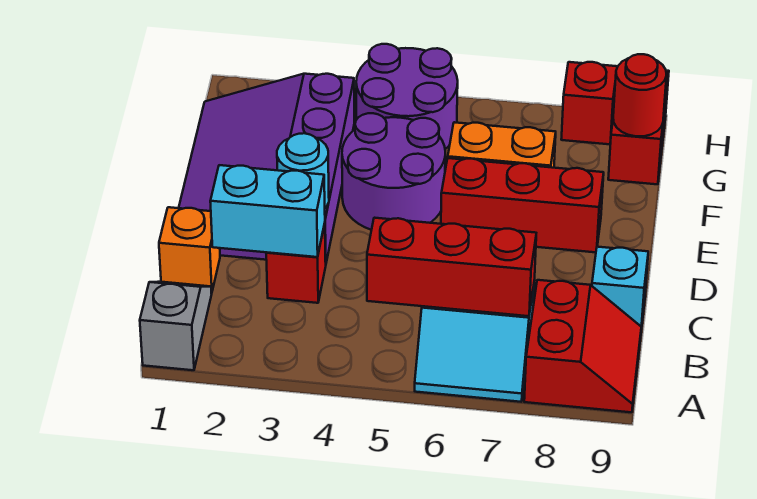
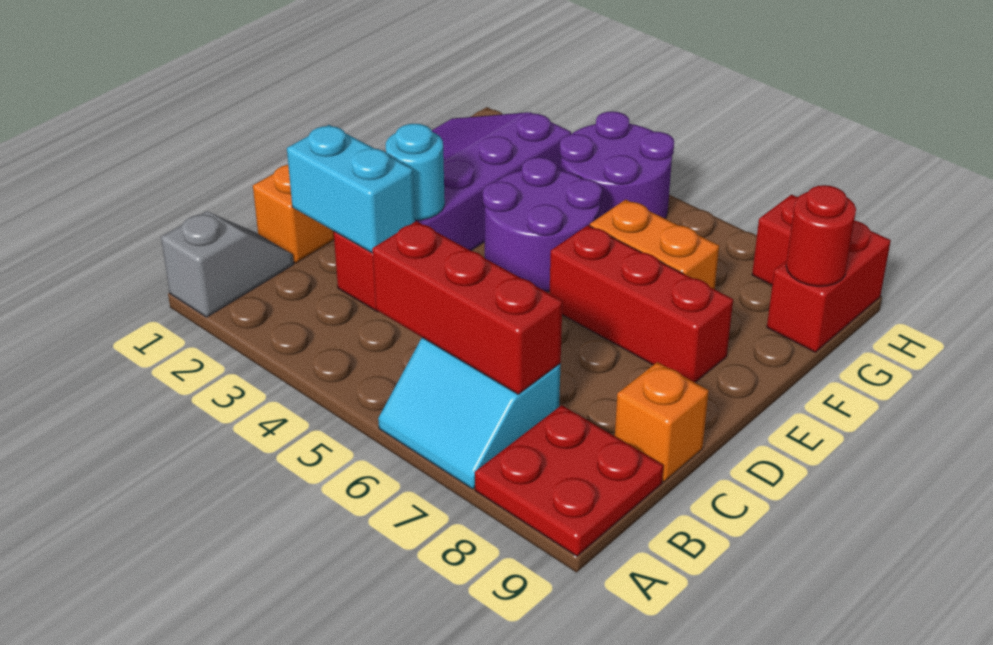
red 2x2 slope [524,280,641,412] -> red 2x2 plate [475,405,664,556]
cyan 1x1 brick [592,247,648,329] -> orange 1x1 brick [615,362,709,482]

